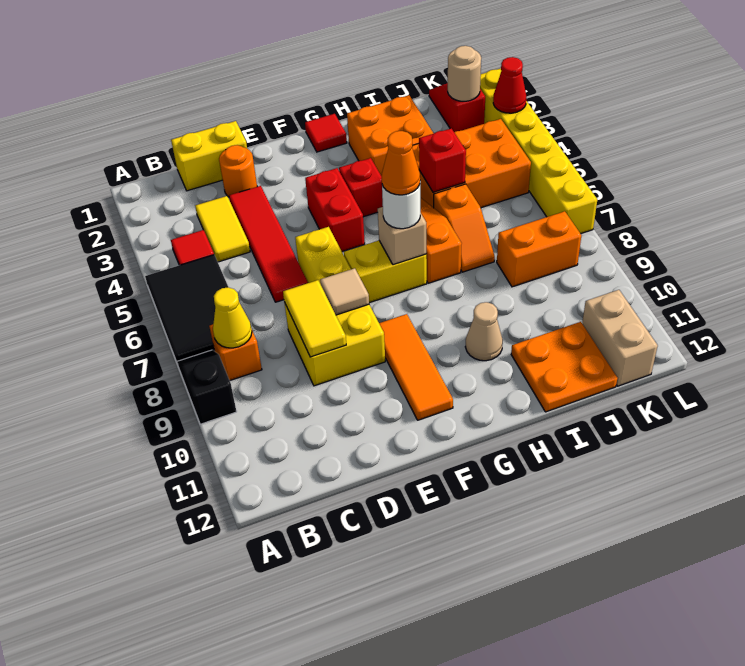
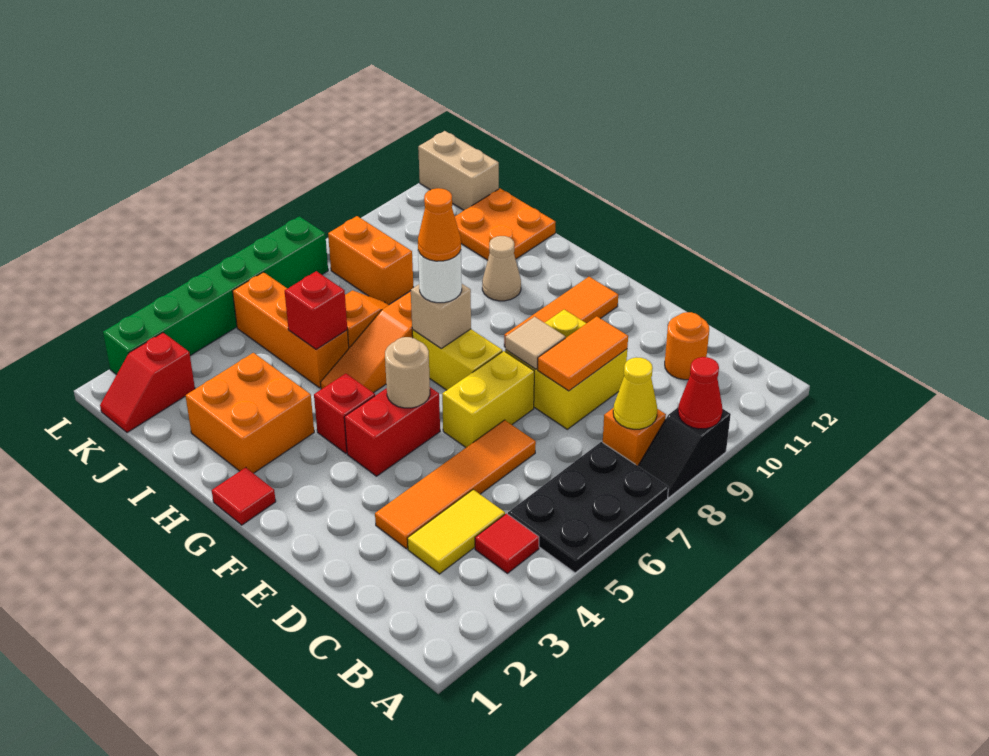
black 2x3 tile [145,255,228,362] -> black 2x3 plate [508,442,669,573]
yellow 1x2 brick [171,121,247,191] -> none
orange 1x1 round brick [219,145,257,197] -> orange 1x1 round brick moved to [665,312,709,380]
red 1x4 tile [229,186,308,302] -> orange 1x4 tile [375,420,536,549]
yellow 1x2 tile [283,280,346,357] -> orange 1x2 tile [538,316,628,391]
orange 2x3 brick [412,119,531,208] -> orange 1x3 brick [233,272,349,388]
tan 1x1 round brick [448,46,481,101] -> tan 1x1 round brick moved to [385,337,430,408]
tan 1x2 brick [582,290,658,386] -> tan 1x2 brick turned to [418,131,499,210]
yellow 1x6 brick [480,68,597,234] -> green 1x6 brick [103,216,328,375]
red 1x1 cone [493,57,526,113] -> red 1x1 cone moved to [678,357,723,429]

